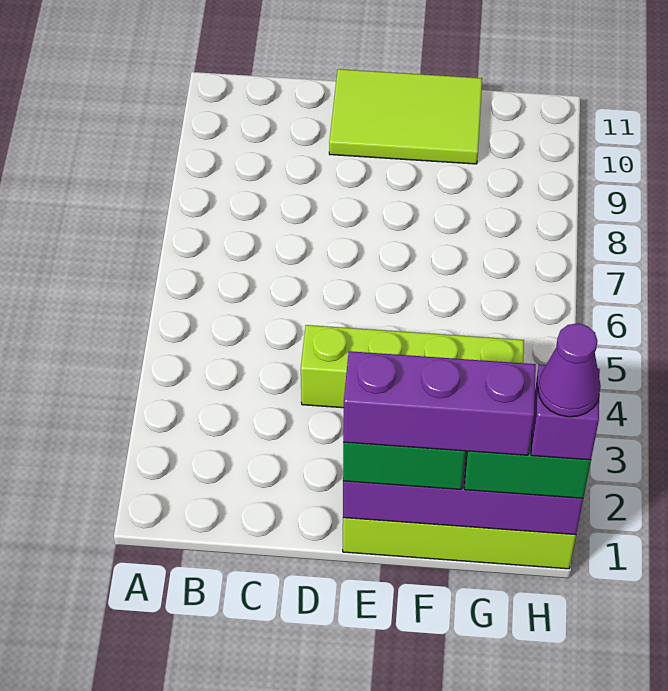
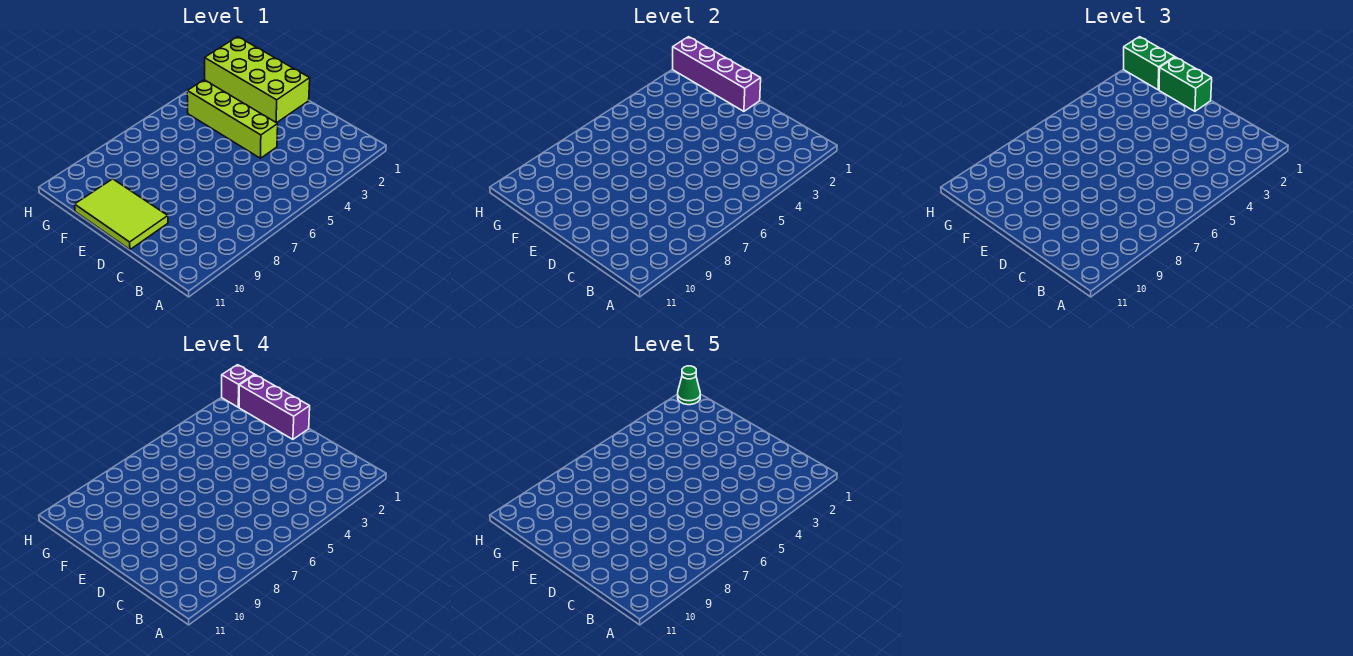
purple 1x1 cone [538,323,601,417] -> green 1x1 cone [678,366,700,405]

